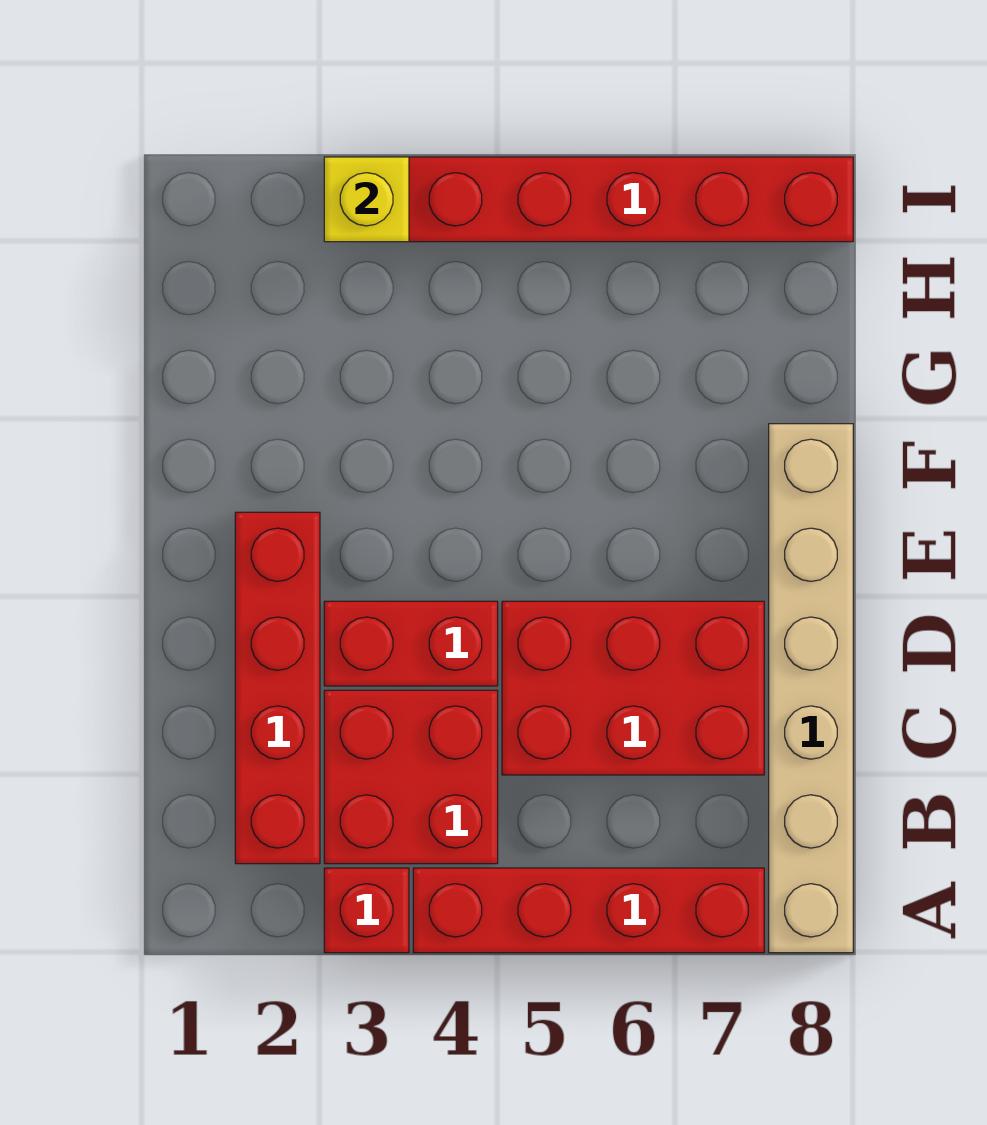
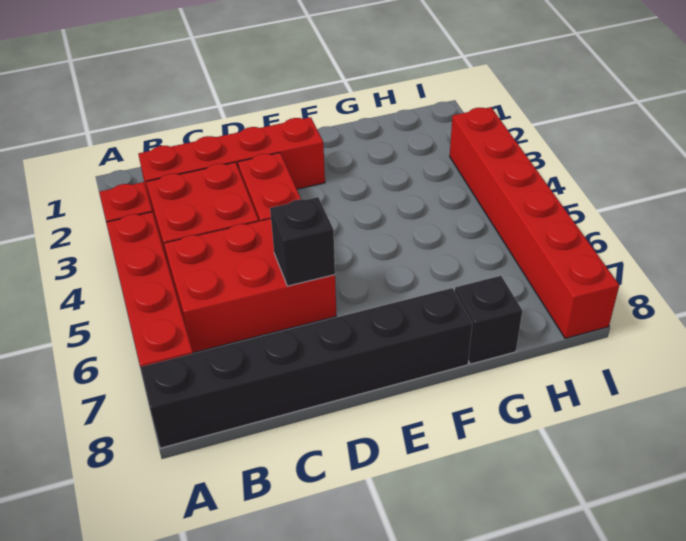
tan 1x6 brick [769,424,853,953] -> black 1x6 brick [140,288,472,448]
red 2x3 brick [502,601,764,775] -> red 2x3 brick turned to [164,219,336,353]
none -> black 1x1 brick [270,197,335,286]
none -> black 1x1 brick [455,276,522,364]
yellow 1x1 brick [324,157,409,242] -> none

